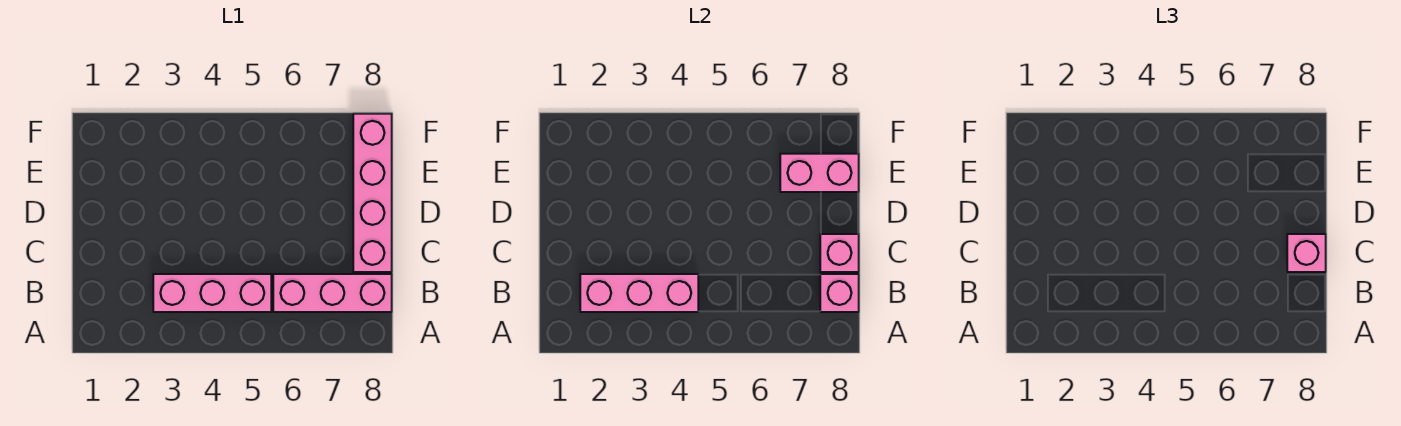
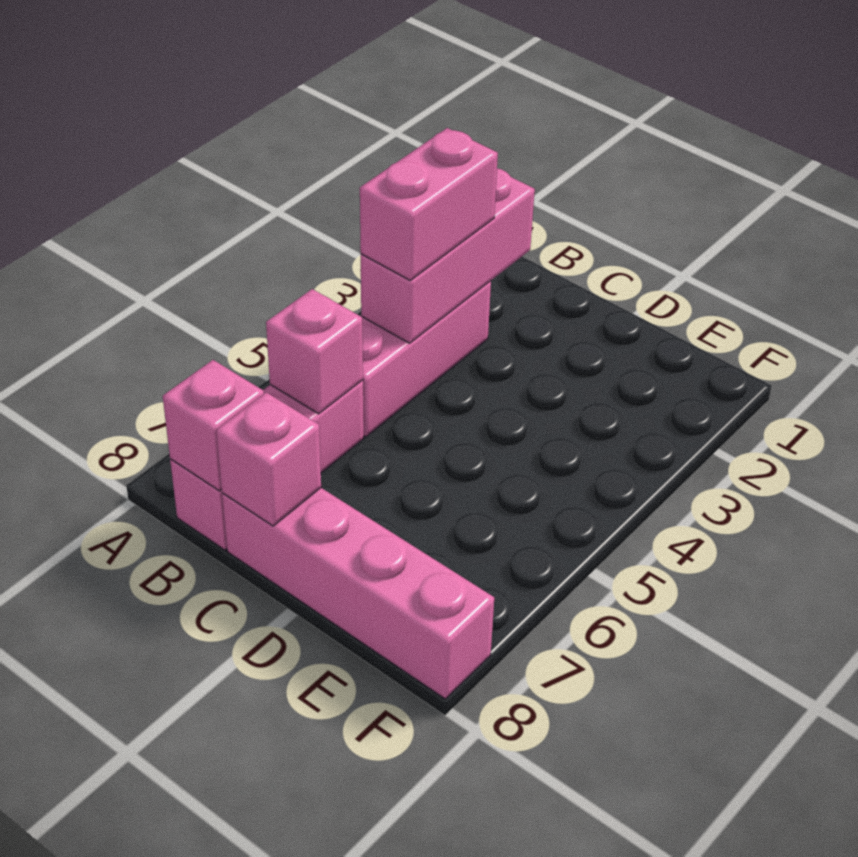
pink 1x1 brick [1287,234,1326,272] -> pink 1x1 brick moved to [266,289,363,414]
pink 1x2 brick [780,154,859,192] -> pink 1x2 brick moved to [360,128,498,280]

